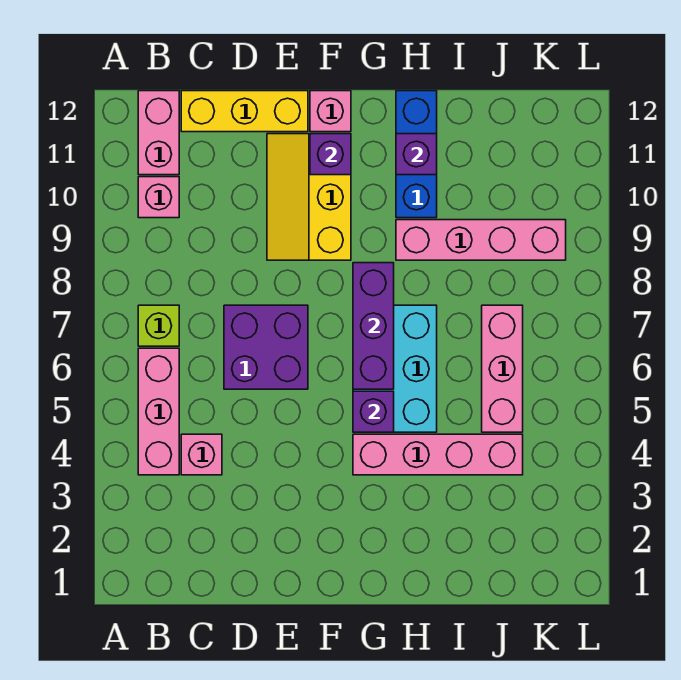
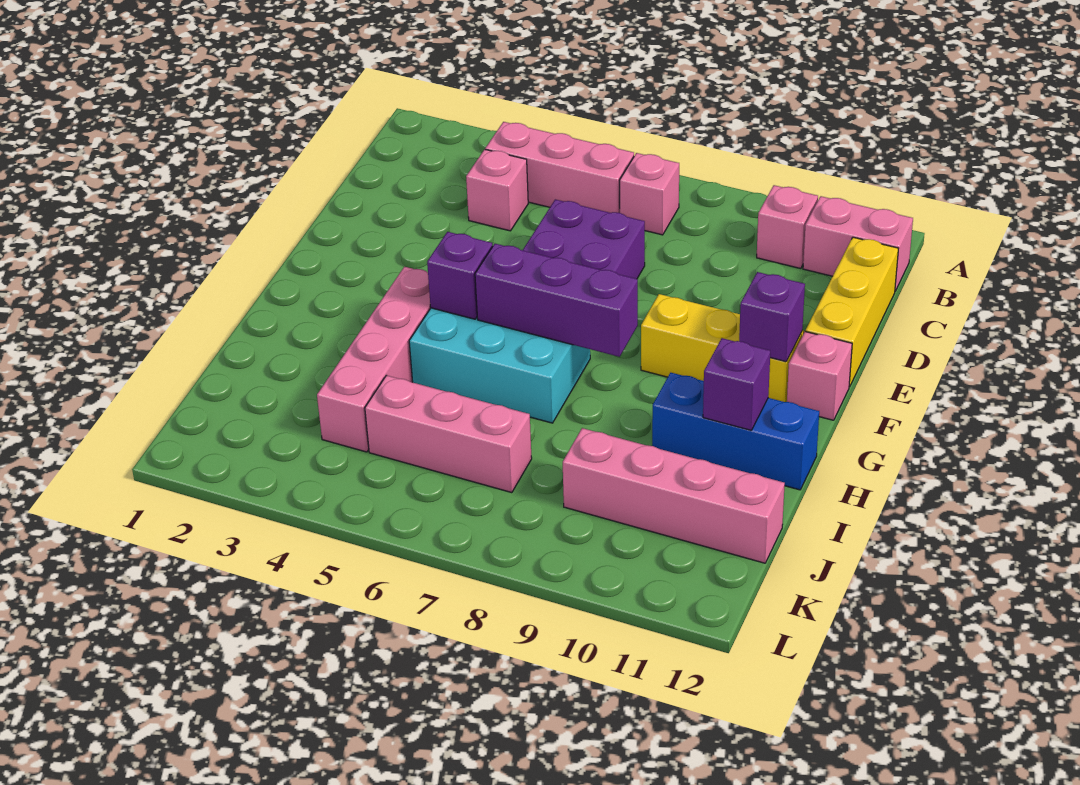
lime 1x1 brick [138,305,179,346] -> pink 1x1 brick [620,153,679,235]
pink 1x4 brick [396,220,566,260] -> pink 1x4 brick turned to [563,428,785,563]

